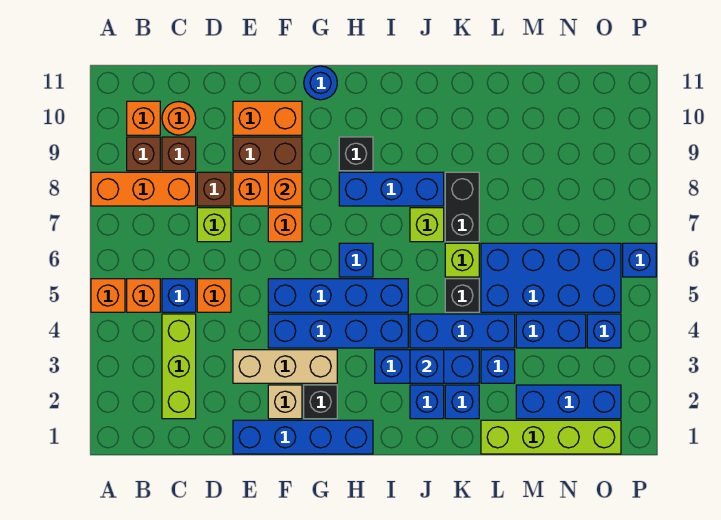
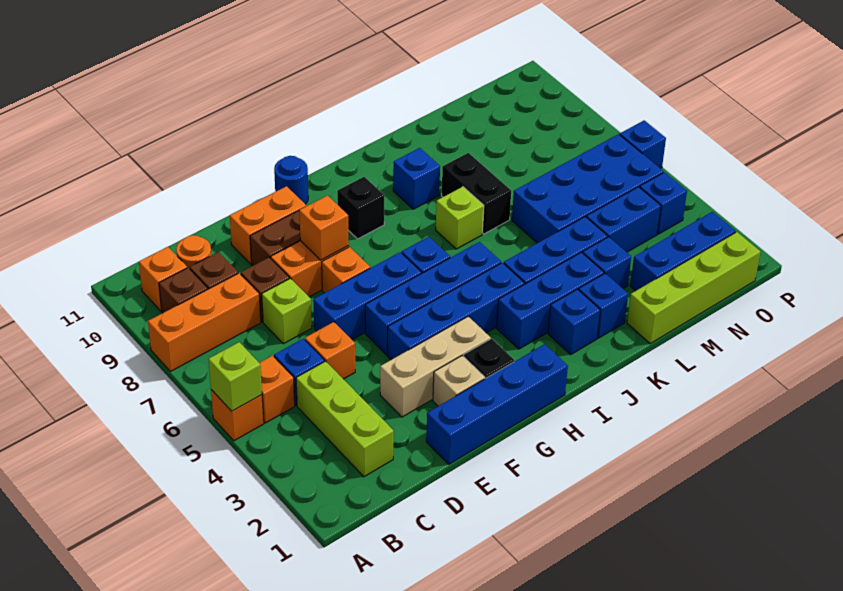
blue 1x3 brick [339,172,444,206] -> blue 1x3 brick moved to [313,252,422,340]
blue 1x1 brick [410,350,444,383] -> blue 1x1 brick moved to [393,148,440,209]
black 1x1 brick [445,279,479,312] -> none
lime 1x1 brick [445,243,479,277] -> lime 1x1 brick moved to [208,342,262,411]

